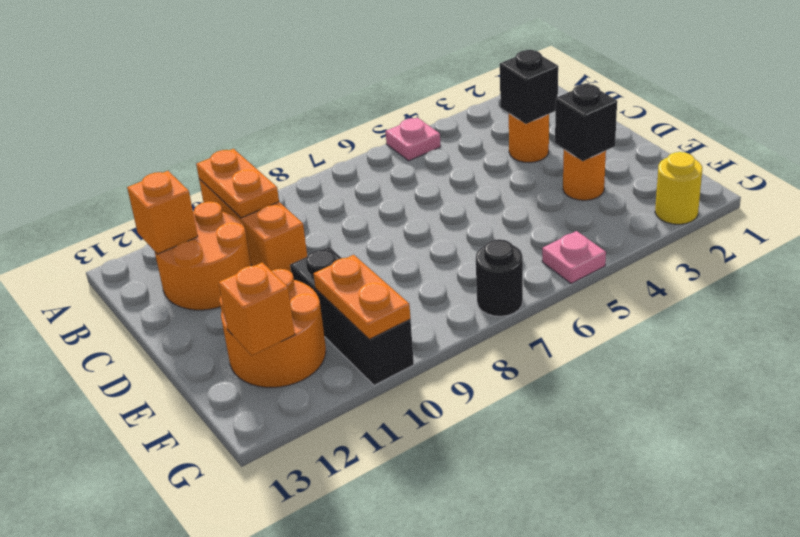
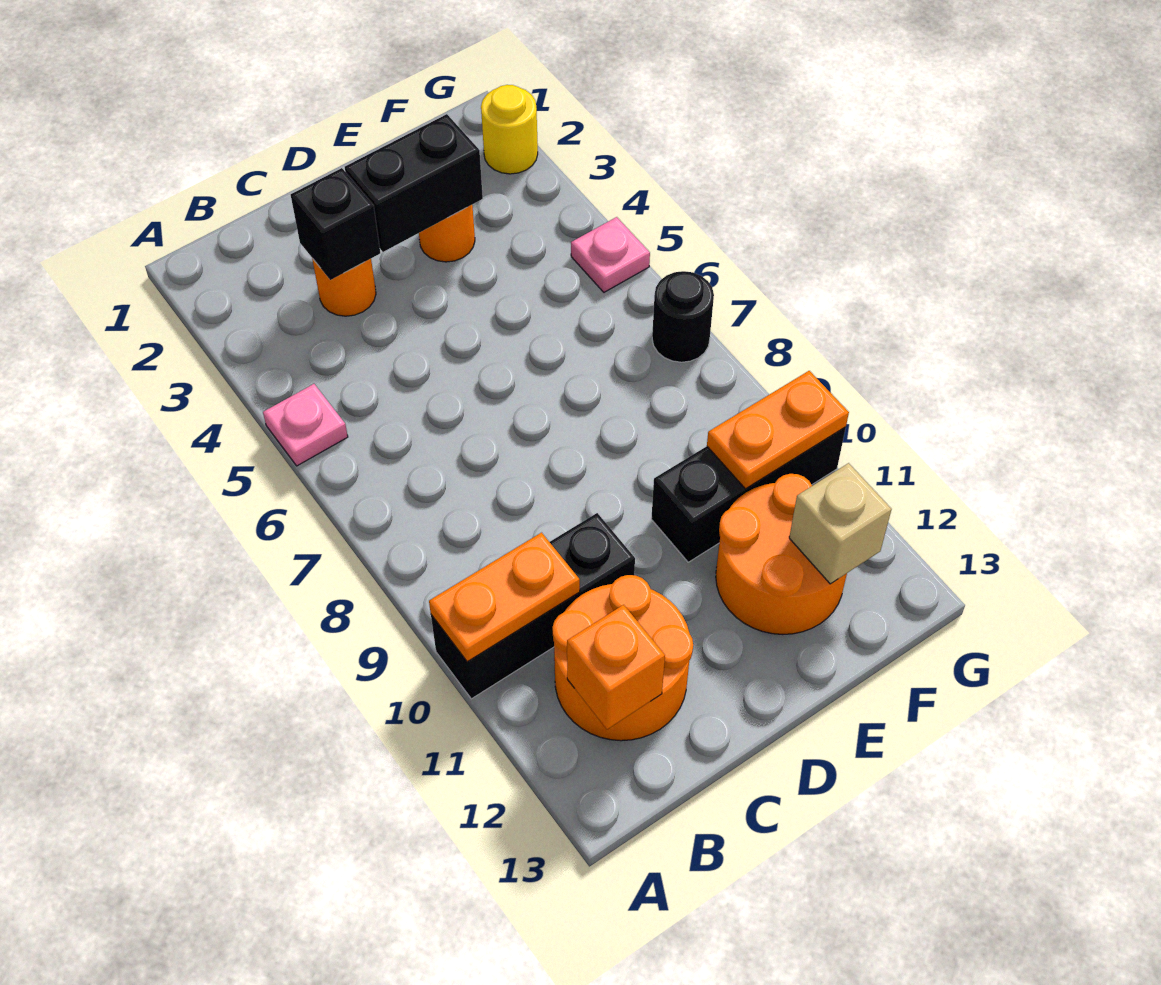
orange 1x3 brick [199,179,307,272] -> black 1x3 brick [431,513,635,699]
black 1x1 brick [555,84,617,161] -> black 1x2 brick [345,114,483,252]
orange 1x1 brick [219,262,295,355] -> tan 1x1 brick [789,463,892,584]

